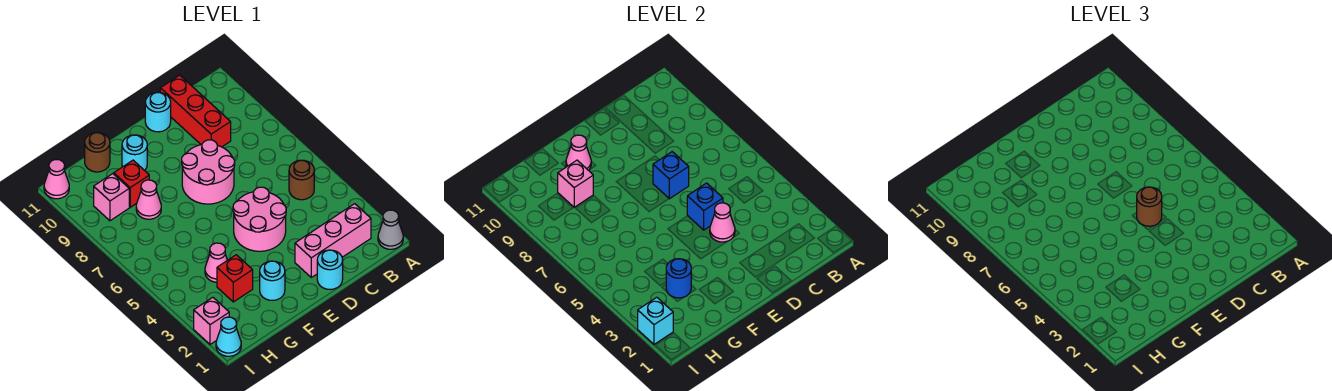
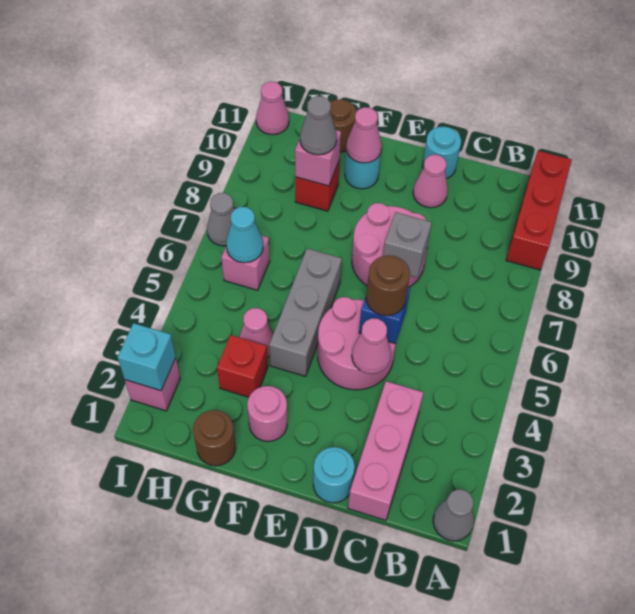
pink 1x3 brick [295,204,371,277] -> pink 1x3 brick turned to [348,381,424,520]
brown 1x1 round brick [289,160,314,200] -> brown 1x1 round brick moved to [193,410,236,466]
red 1x3 brick [160,75,231,147] -> red 1x3 brick moved to [506,151,572,270]
blue 1x1 brick [653,152,689,199] -> grey 1x1 brick [383,212,432,277]
cyan 1x1 round brick [260,261,285,300] -> pink 1x1 round brick [247,386,287,442]
none -> grey 1x3 brick [269,248,342,376]
blue 1x1 round brick [666,259,691,298] -> none
pink 1x1 cone [136,180,161,219] -> pink 1x1 cone moved to [413,155,448,208]
none -> grey 1x1 cone [300,96,337,155]
pink 1x1 brick [94,174,129,221] -> pink 1x1 brick moved to [221,236,270,290]
cyan 1x1 cone [216,317,241,356] -> cyan 1x1 cone moved to [226,207,263,263]
none -> grey 1x1 cone [207,193,234,246]

